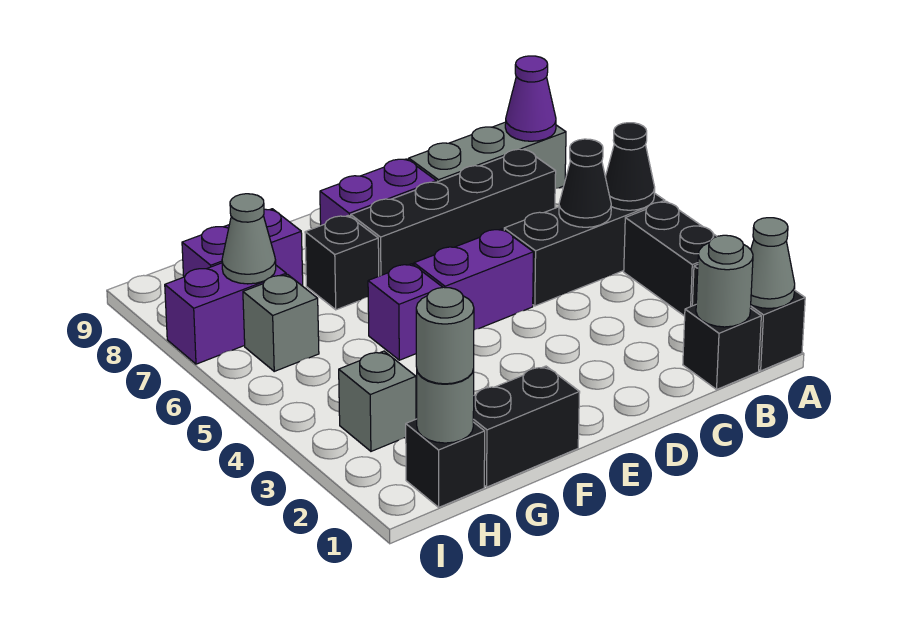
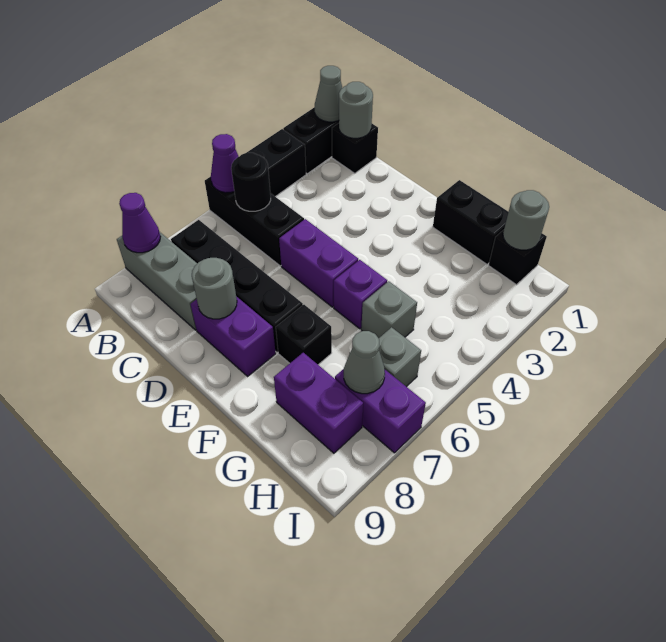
black 1x1 cone [605,123,655,210] -> purple 1x1 cone [211,134,239,193]
black 1x1 cone [559,139,611,227] -> black 1x1 round brick [231,153,271,211]
grey 1x1 round brick [416,287,474,384] -> grey 1x1 round brick moved to [192,258,237,319]
grey 1x1 brick [339,351,416,451] -> grey 1x1 brick moved to [361,281,417,338]

